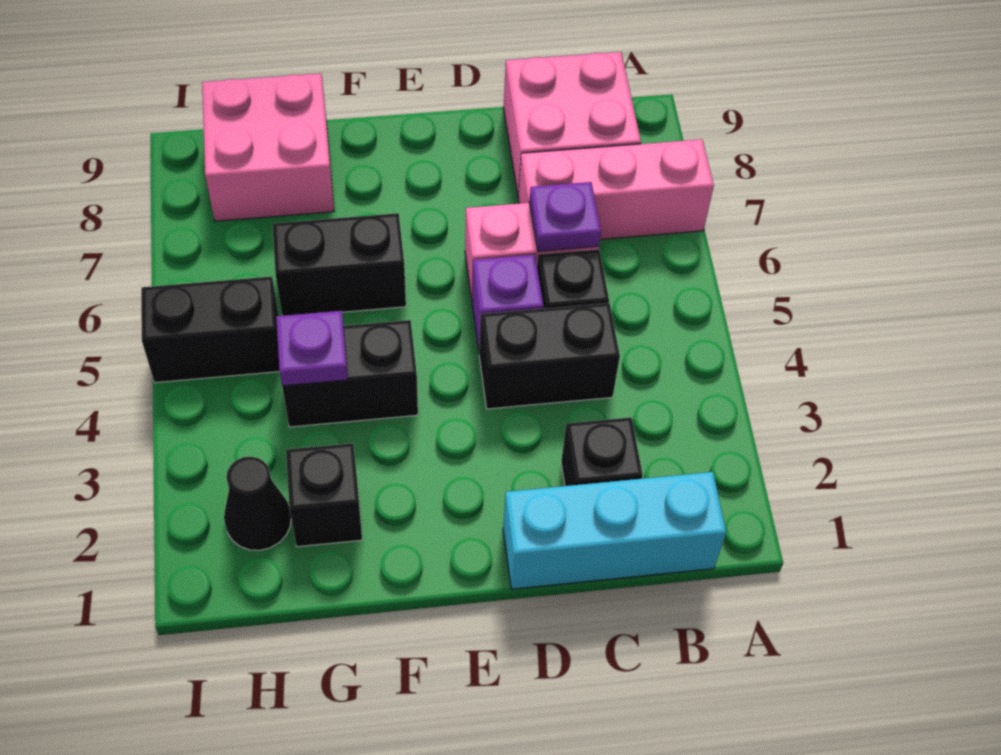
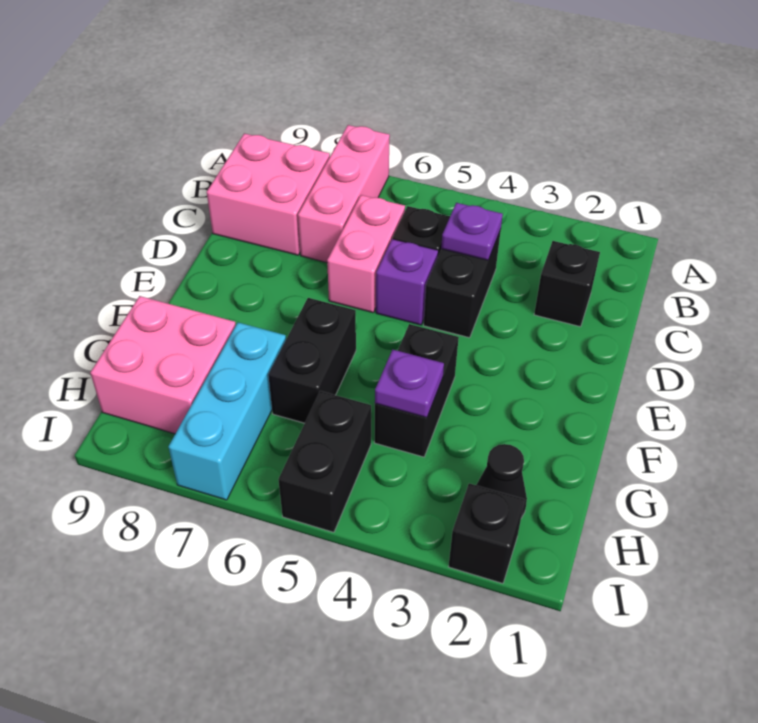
cyan 1x3 brick [503,472,726,589] -> cyan 1x3 brick moved to [169,323,286,500]
purple 1x1 plate [530,182,601,251] -> purple 1x1 plate moved to [441,203,503,260]
black 1x1 brick [286,443,362,547] -> black 1x1 brick moved to [448,483,525,583]

